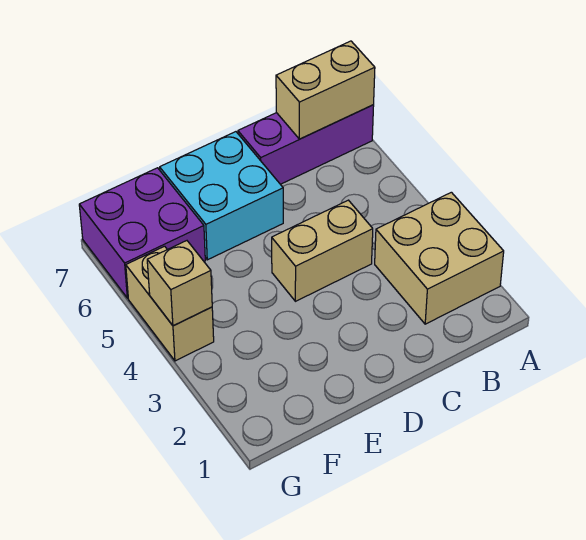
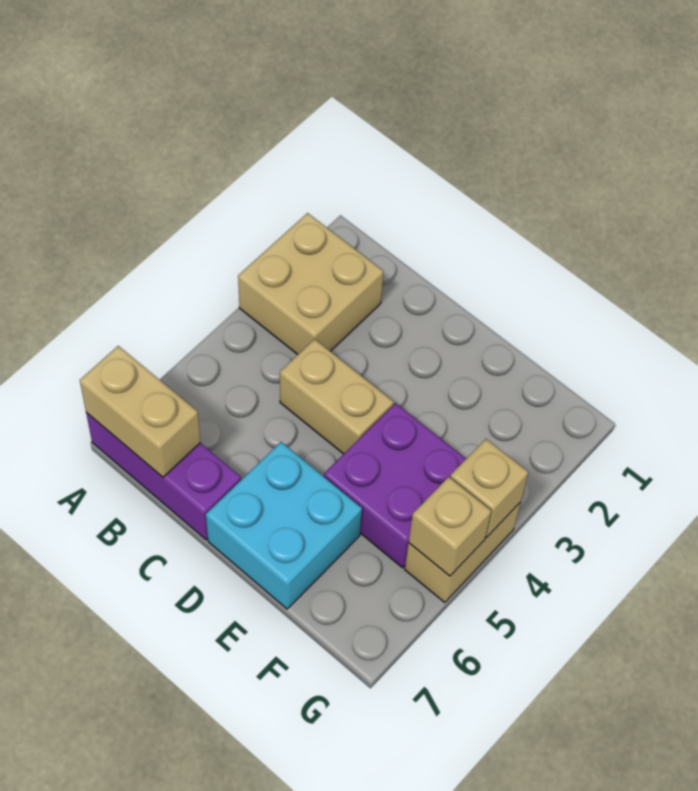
purple 2x2 brick [79,168,205,298] -> purple 2x2 brick moved to [324,403,466,568]
none -> tan 1x1 brick [409,477,491,576]

